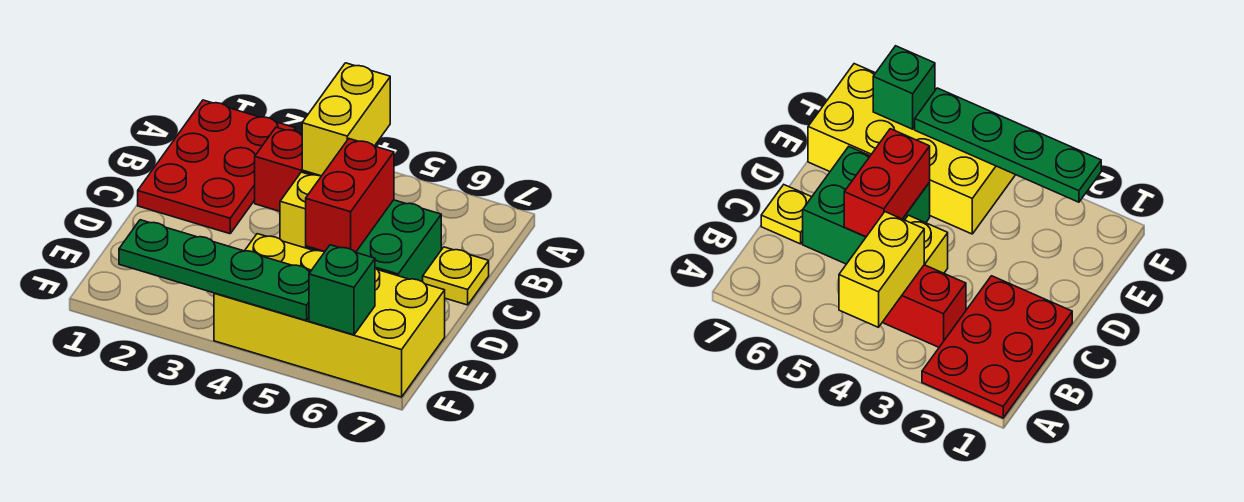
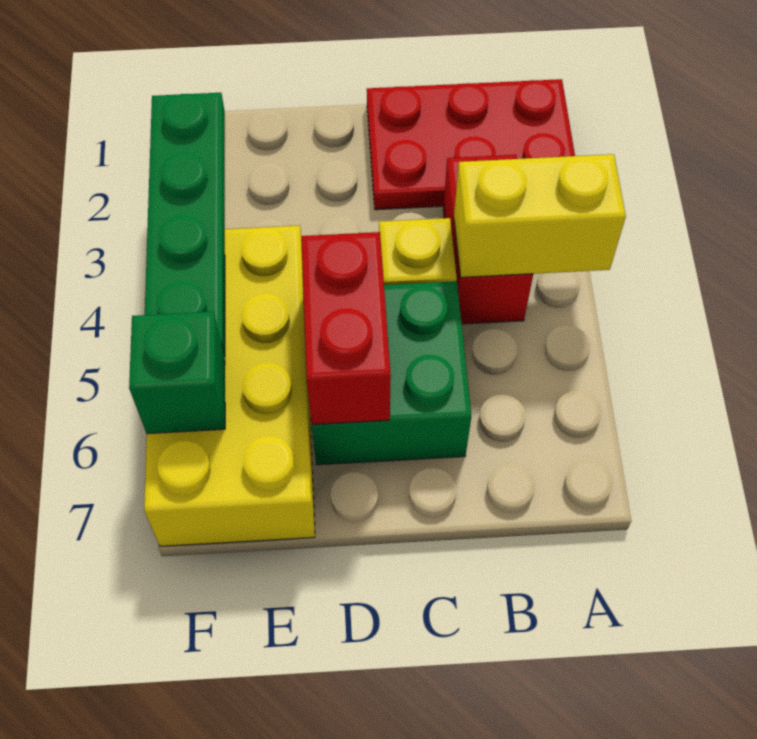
red 1x2 brick [306,139,394,252] -> red 1x2 brick turned to [301,232,391,425]
yellow 1x1 plate [423,247,489,305] -> none

